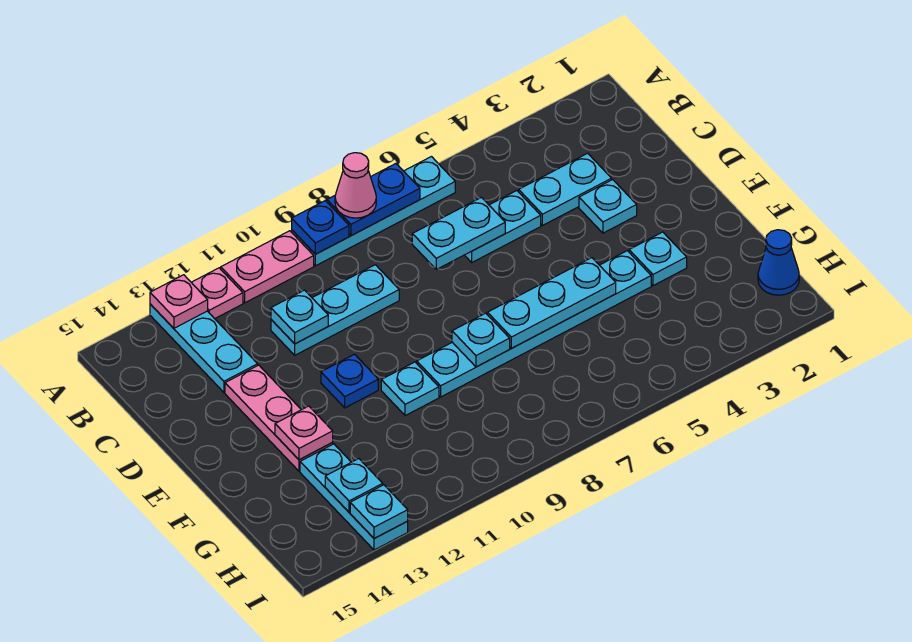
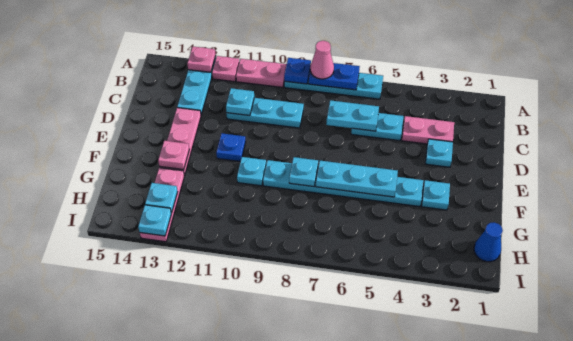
cyan 1x2 plate [519,153,612,226] -> pink 1x2 plate [402,116,454,144]
cyan 1x3 plate [300,444,408,550] -> pink 1x3 plate [140,168,184,242]

